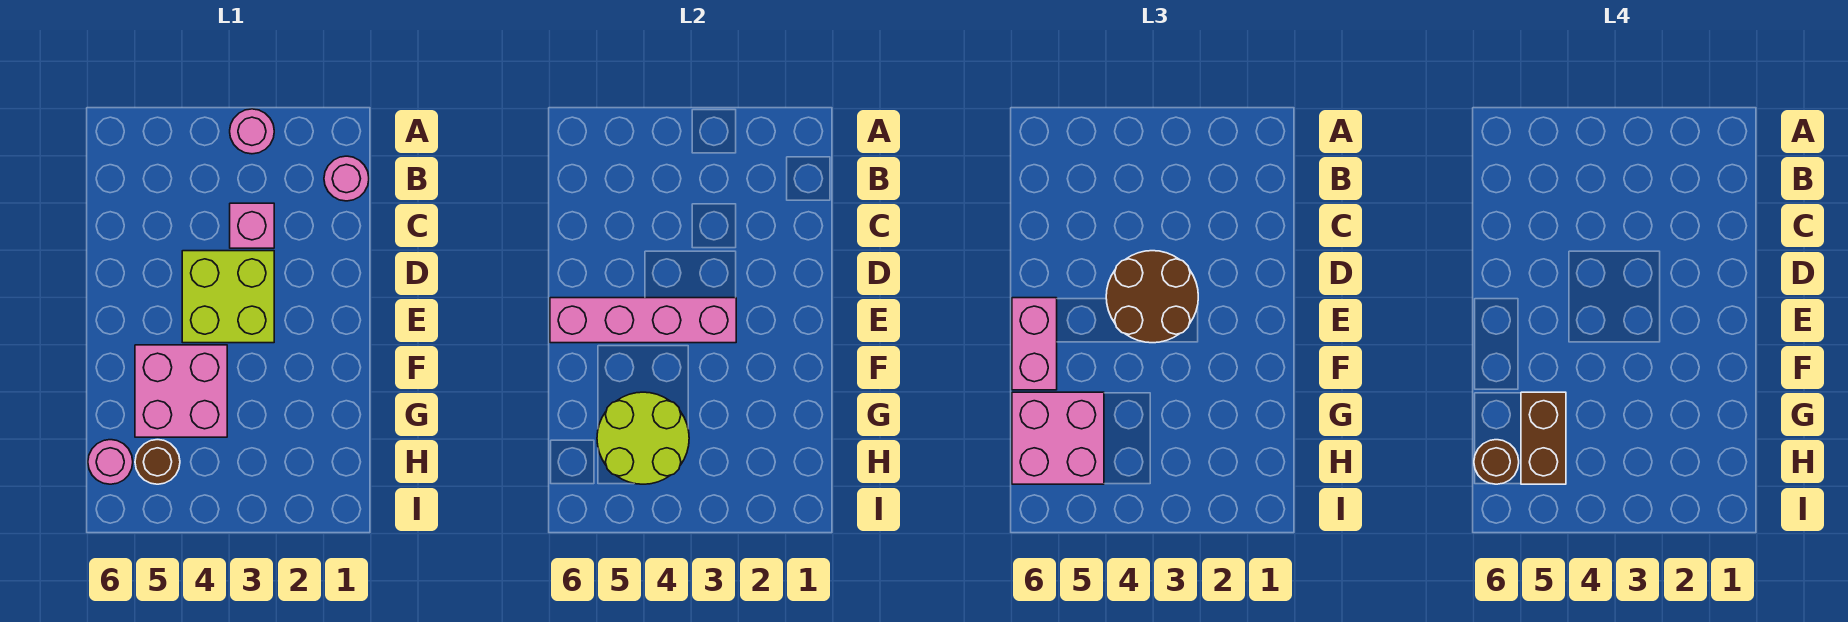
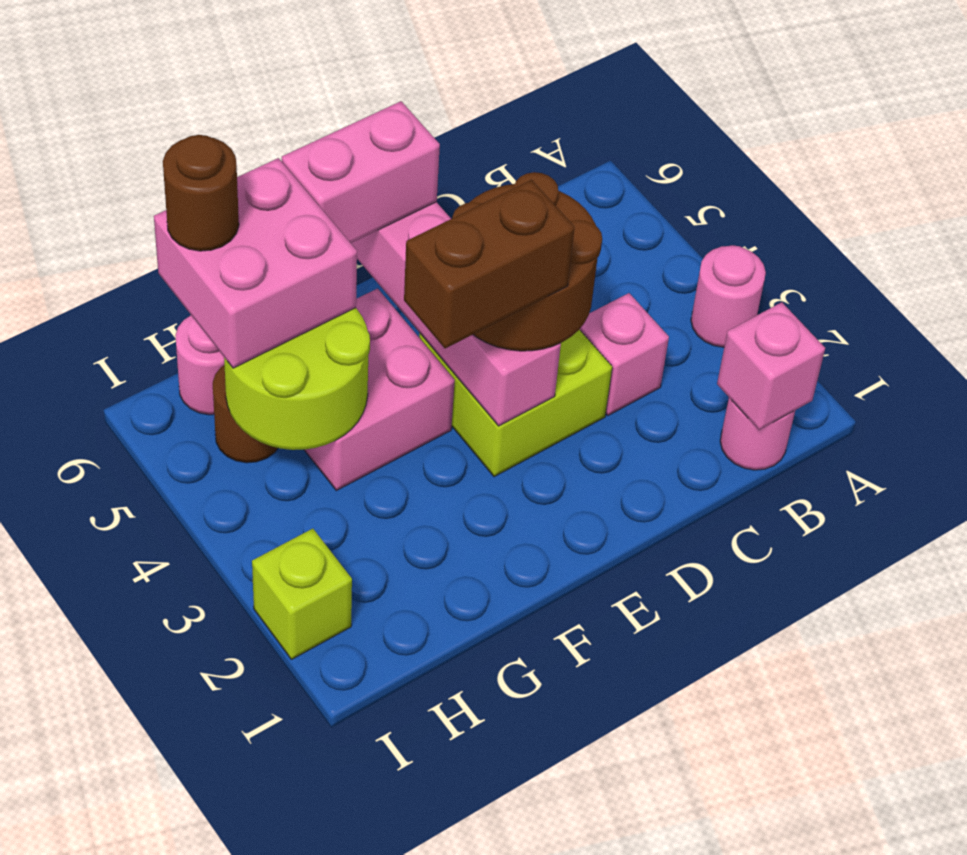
none -> pink 1x1 brick [717,302,825,430]
brown 1x2 brick [1521,392,1566,484] -> brown 1x2 brick moved to [404,180,575,348]
none -> lime 1x1 brick [252,529,352,659]

